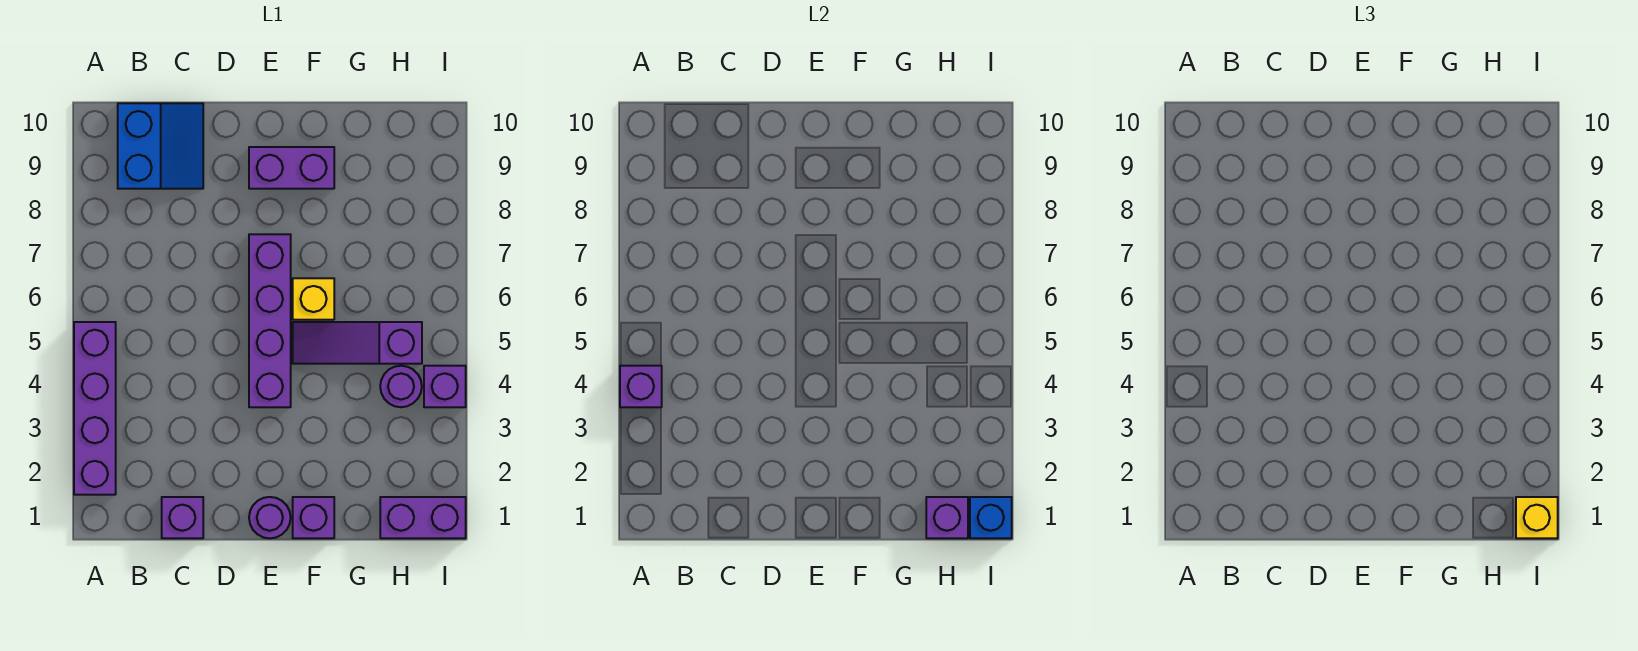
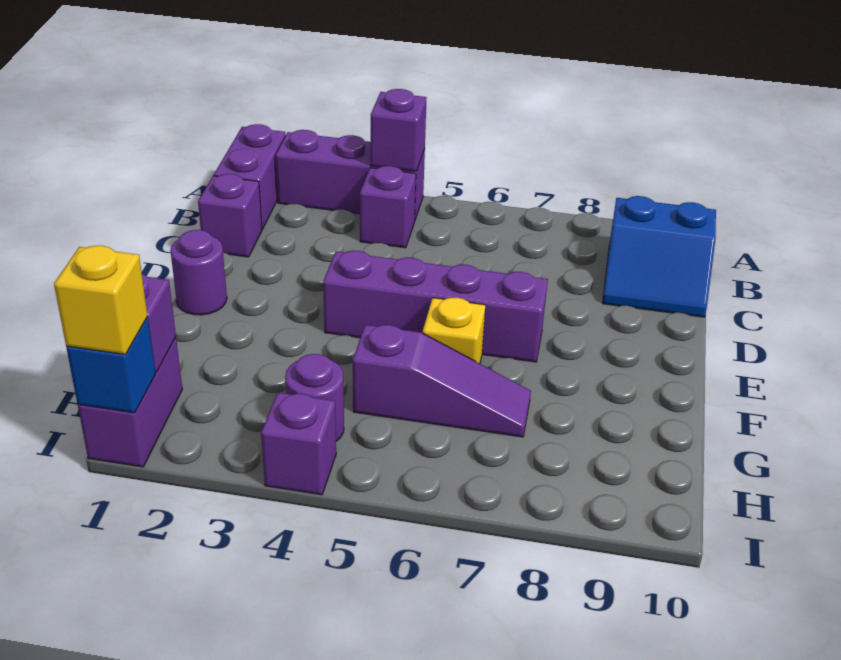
purple 1x4 brick [74,322,116,495] -> purple 1x3 brick [275,130,425,219]
purple 1x2 brick [249,147,334,189] -> purple 1x2 brick moved to [214,124,286,229]
purple 1x1 brick [293,497,334,538] -> purple 1x1 brick moved to [360,166,416,248]
purple 1x3 slope [293,322,422,364] -> purple 1x3 slope turned to [353,325,531,437]

